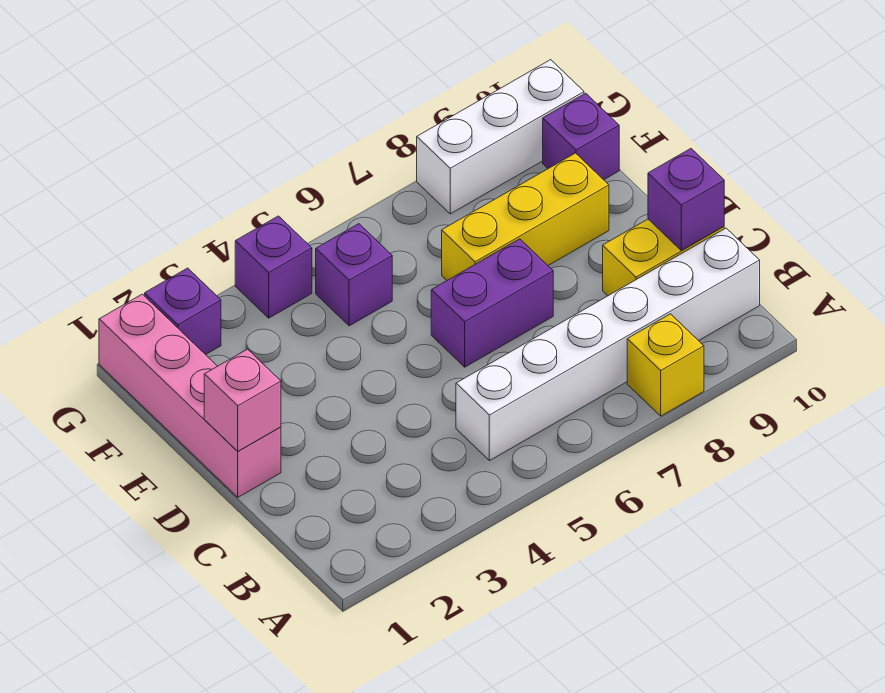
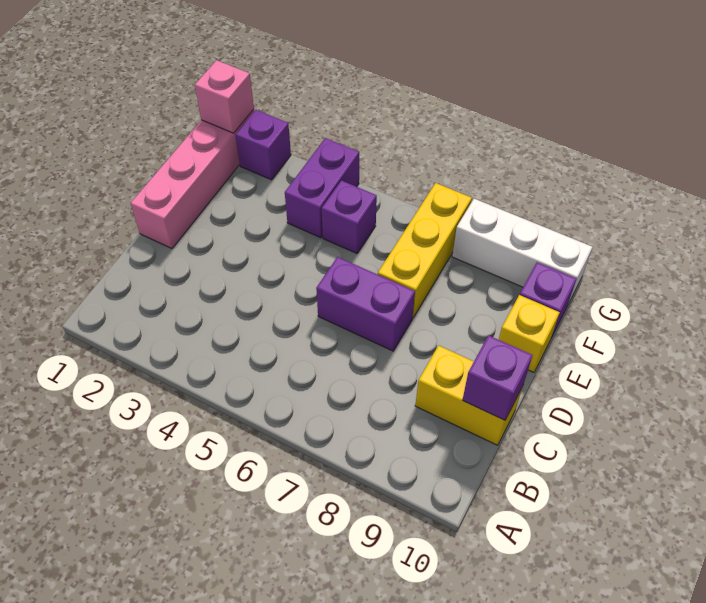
yellow 1x1 brick [627,314,704,416] -> yellow 1x1 brick moved to [499,295,560,372]
white 1x6 brick [456,228,760,461] -> none
pink 1x1 brick [204,349,281,451] -> pink 1x1 brick moved to [195,60,254,133]
yellow 1x3 brick [442,153,609,280] -> yellow 1x3 brick turned to [378,183,472,318]
purple 1x1 brick [235,216,312,318] -> purple 1x2 brick [285,138,359,238]

